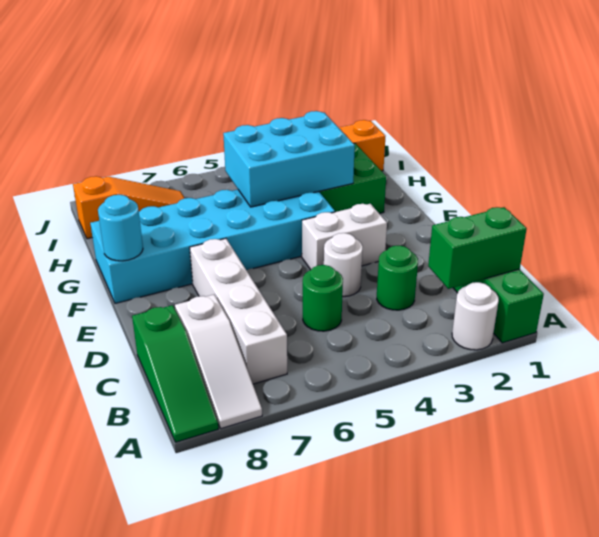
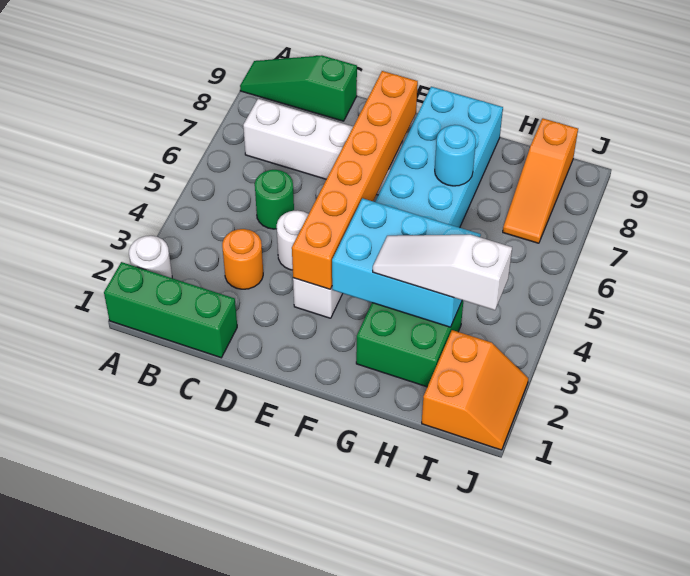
white 1x3 slope [175,295,262,429] -> white 1x3 slope moved to [373,235,512,310]
green 1x2 brick [428,207,527,289] -> none
green 1x1 round brick [377,245,418,310] -> orange 1x1 round brick [222,229,263,289]
none -> orange 1x6 brick [292,71,418,289]
cyan 1x1 round brick [98,195,143,261] -> cyan 1x1 round brick moved to [435,125,476,186]
cyan 2x3 brick [223,111,355,207] -> cyan 2x3 brick turned to [332,198,481,327]

